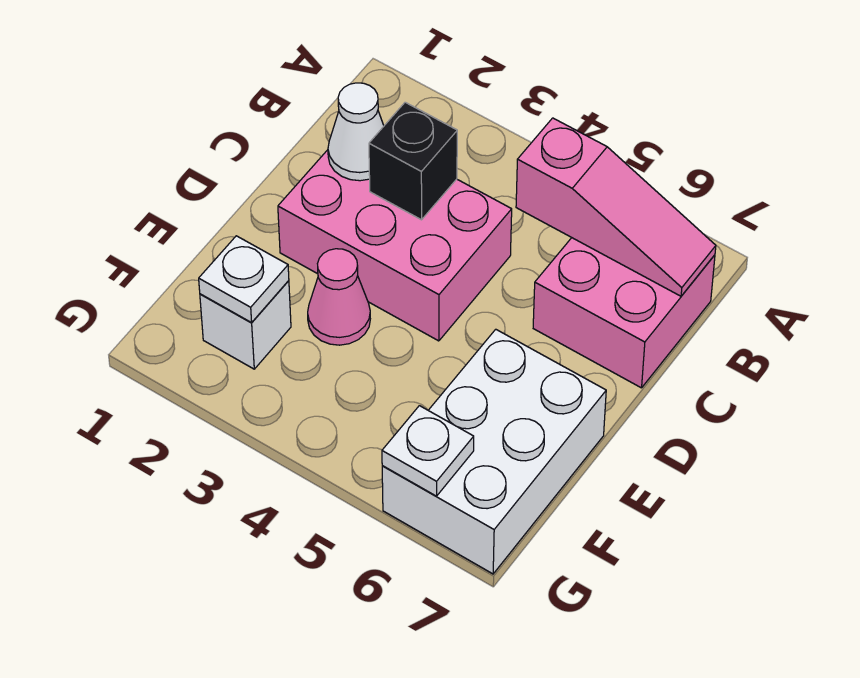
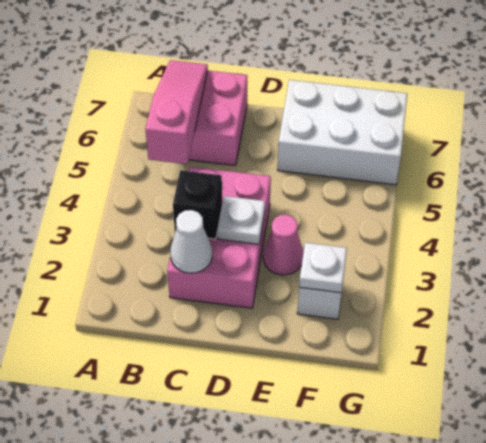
white 1x1 plate [382,406,474,496] -> white 1x1 plate moved to [218,196,265,244]

